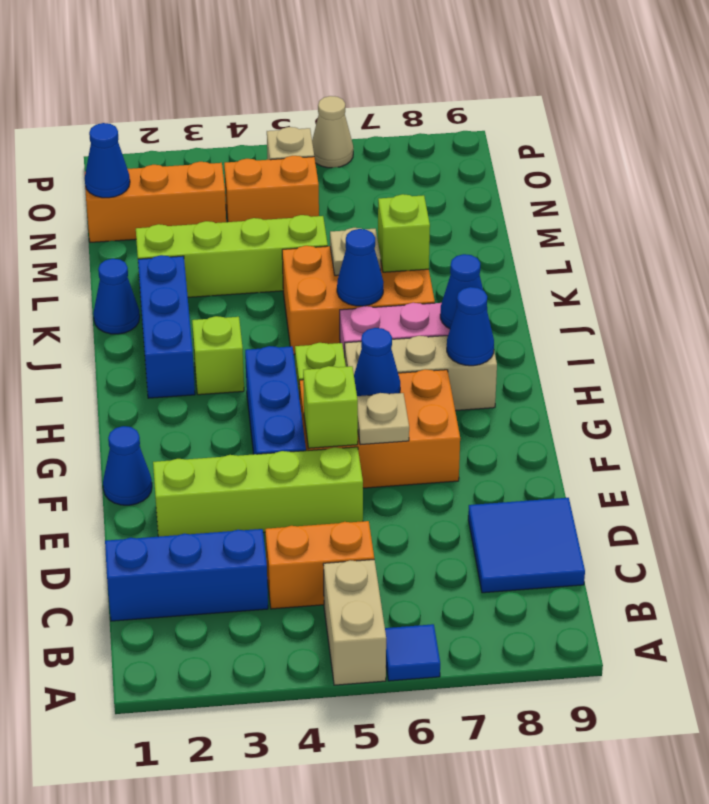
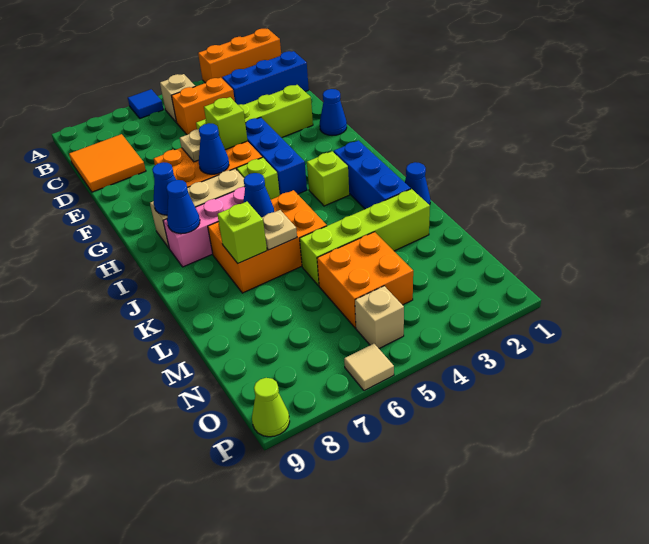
tan 1x2 brick [323,560,386,685] -> tan 1x1 brick [160,74,195,123]
blue 2x2 tile [468,498,585,593] -> orange 2x2 tile [69,134,146,192]
orange 1x3 brick [85,162,226,242] -> orange 1x3 brick moved to [198,29,281,83]
blue 1x1 cone [85,123,130,198] -> none
orange 1x2 brick [224,156,319,222] -> orange 2x2 brick [317,232,413,328]
tan 1x1 cone [312,96,353,168] -> tan 1x1 tile [344,344,394,391]
none -> lime 1x1 cone [252,378,290,437]

